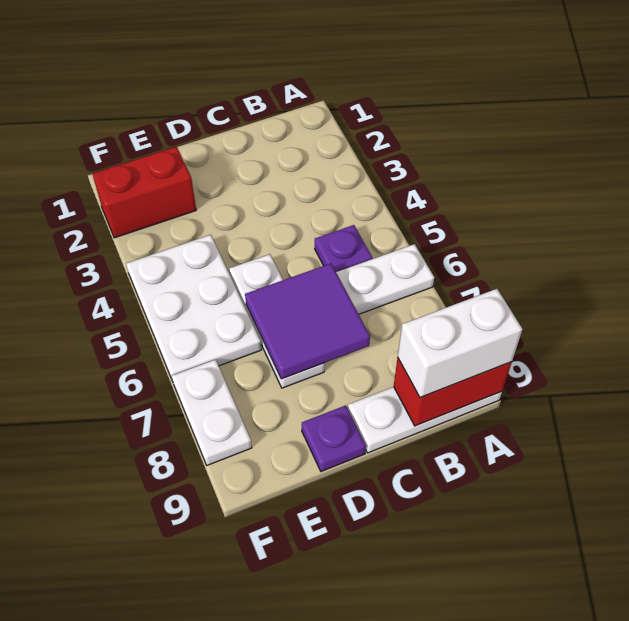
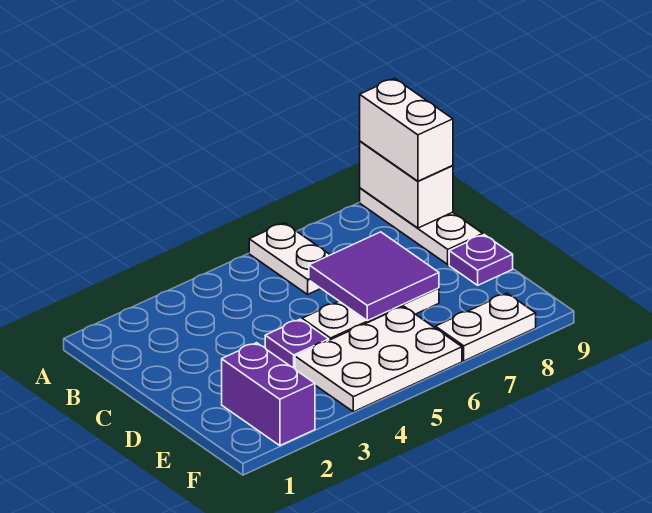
red 1x2 brick [394,358,512,426] -> white 1x2 brick [360,141,453,228]
purple 1x1 plate [315,225,372,272] -> purple 1x1 plate moved to [265,319,329,368]
red 1x2 brick [93,147,196,238] -> purple 1x2 brick [222,343,315,446]

